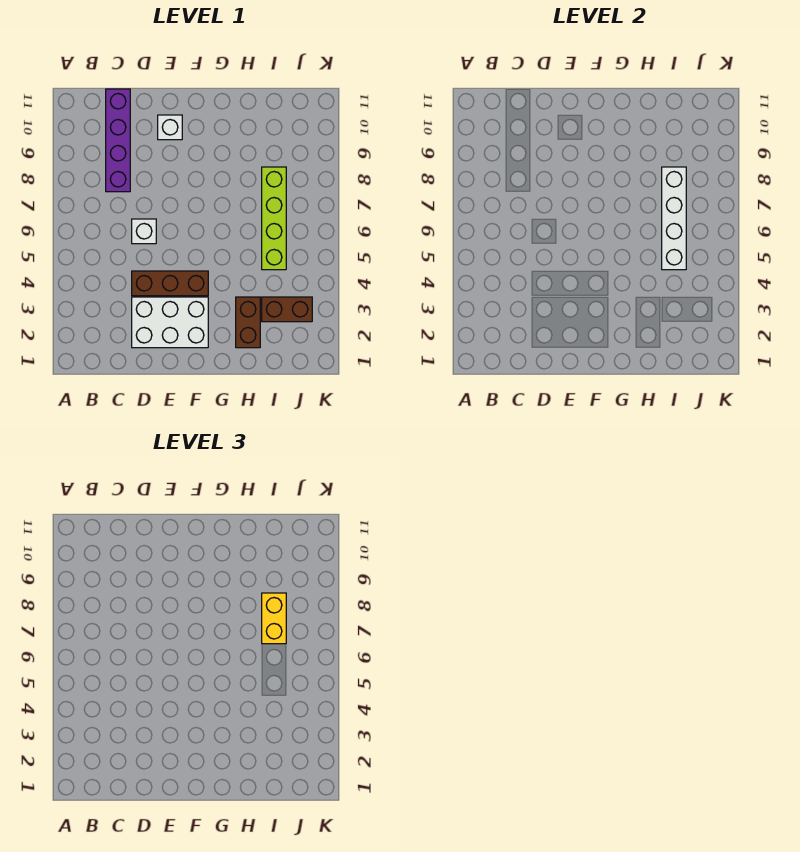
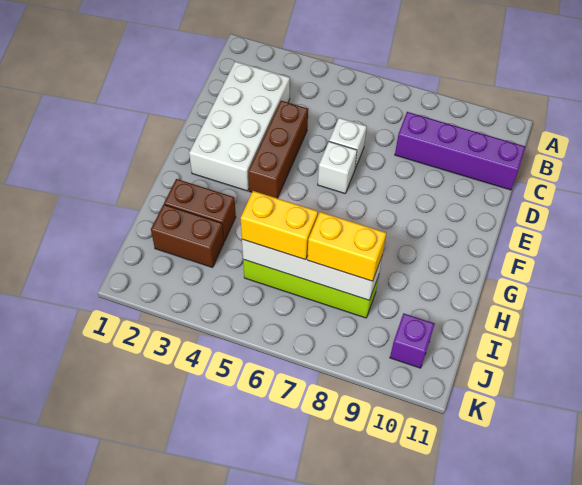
white 2x3 brick [132,297,208,348] -> white 2x4 brick [189,61,290,191]
white 1x1 brick [158,115,182,140] -> white 1x1 brick moved to [318,142,357,193]
brown 1x2 brick [262,297,312,322] -> brown 1x2 brick turned to [151,204,224,268]
none -> yellow 1x2 brick [241,191,318,260]
none -> purple 1x1 brick [390,313,435,368]

